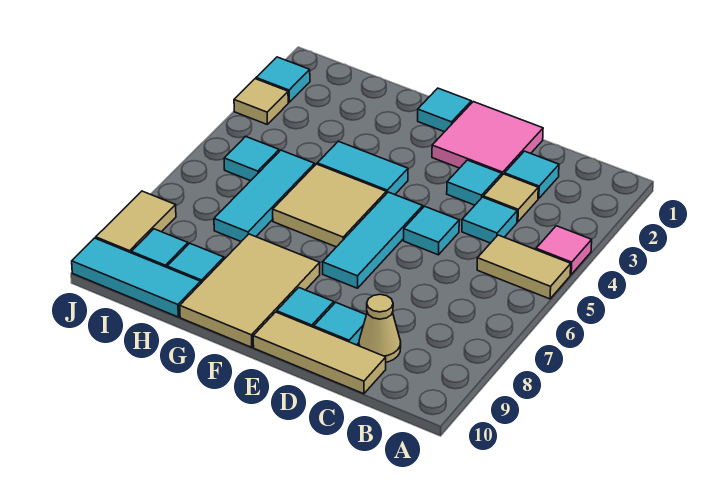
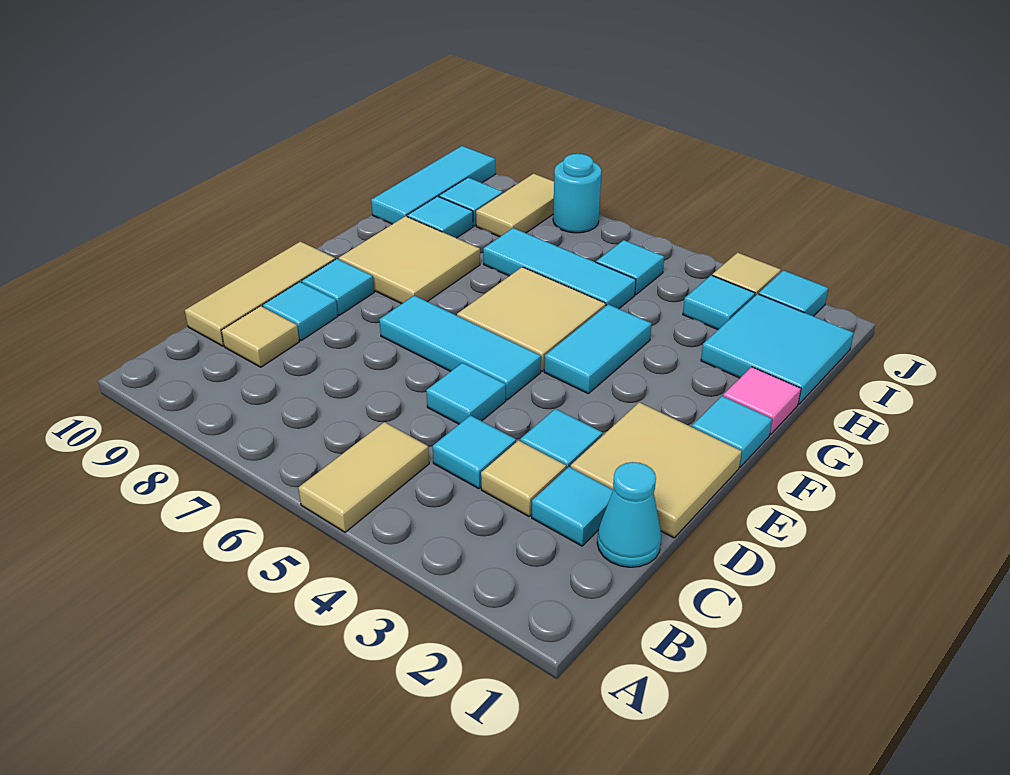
pink 1x1 tile [536,226,592,275] -> pink 1x1 tile moved to [723,367,801,435]
none -> cyan 1x1 cone [597,462,661,567]
tan 1x1 cone [359,294,401,362] -> tan 1x1 tile [222,306,299,367]
pink 2x2 tile [432,102,543,175] -> tan 2x2 tile [571,402,742,538]
tan 2x3 tile [180,234,320,347] -> tan 2x2 tile [339,216,480,304]
none -> cyan 2x2 tile [701,294,854,404]
none -> cyan 1x1 tile [683,275,755,330]
none -> cyan 1x1 round brick [553,154,601,233]
tan 1x2 tile [96,191,176,253] -> tan 1x2 tile turned to [476,173,554,237]

